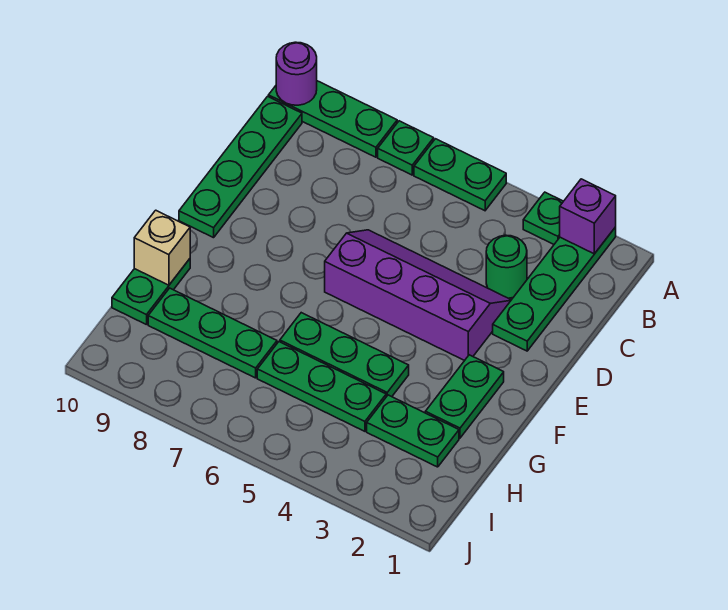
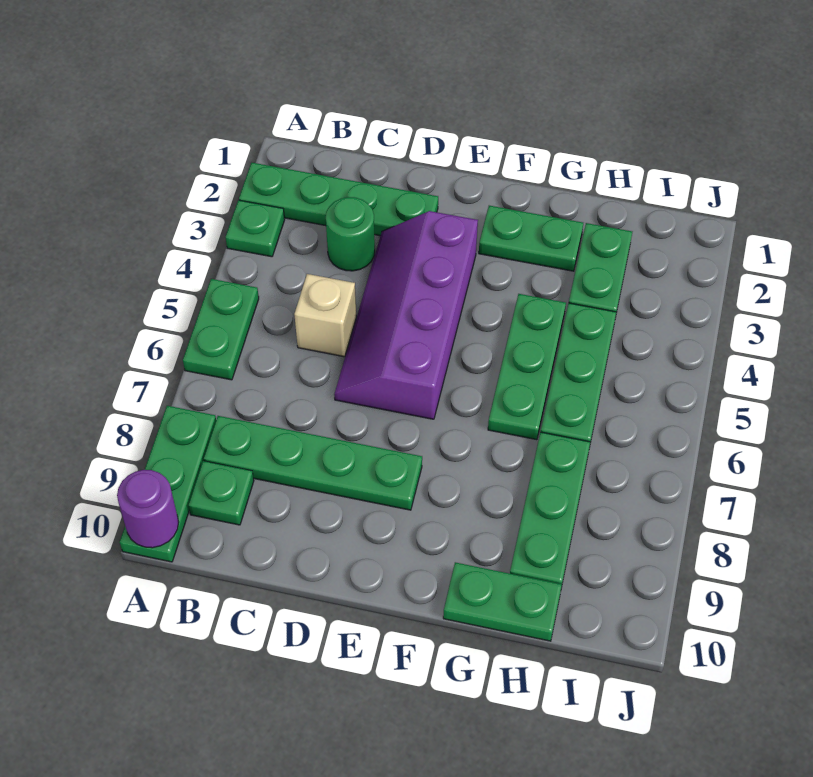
purple 1x1 brick [560,179,616,254] -> none
green 1x1 plate [378,121,434,175] -> green 1x1 plate moved to [188,461,254,525]
green 1x4 plate [179,96,302,238] -> green 1x4 plate moved to [204,416,422,510]
tan 1x1 brick [134,210,190,285] -> tan 1x1 brick moved to [294,274,356,357]

